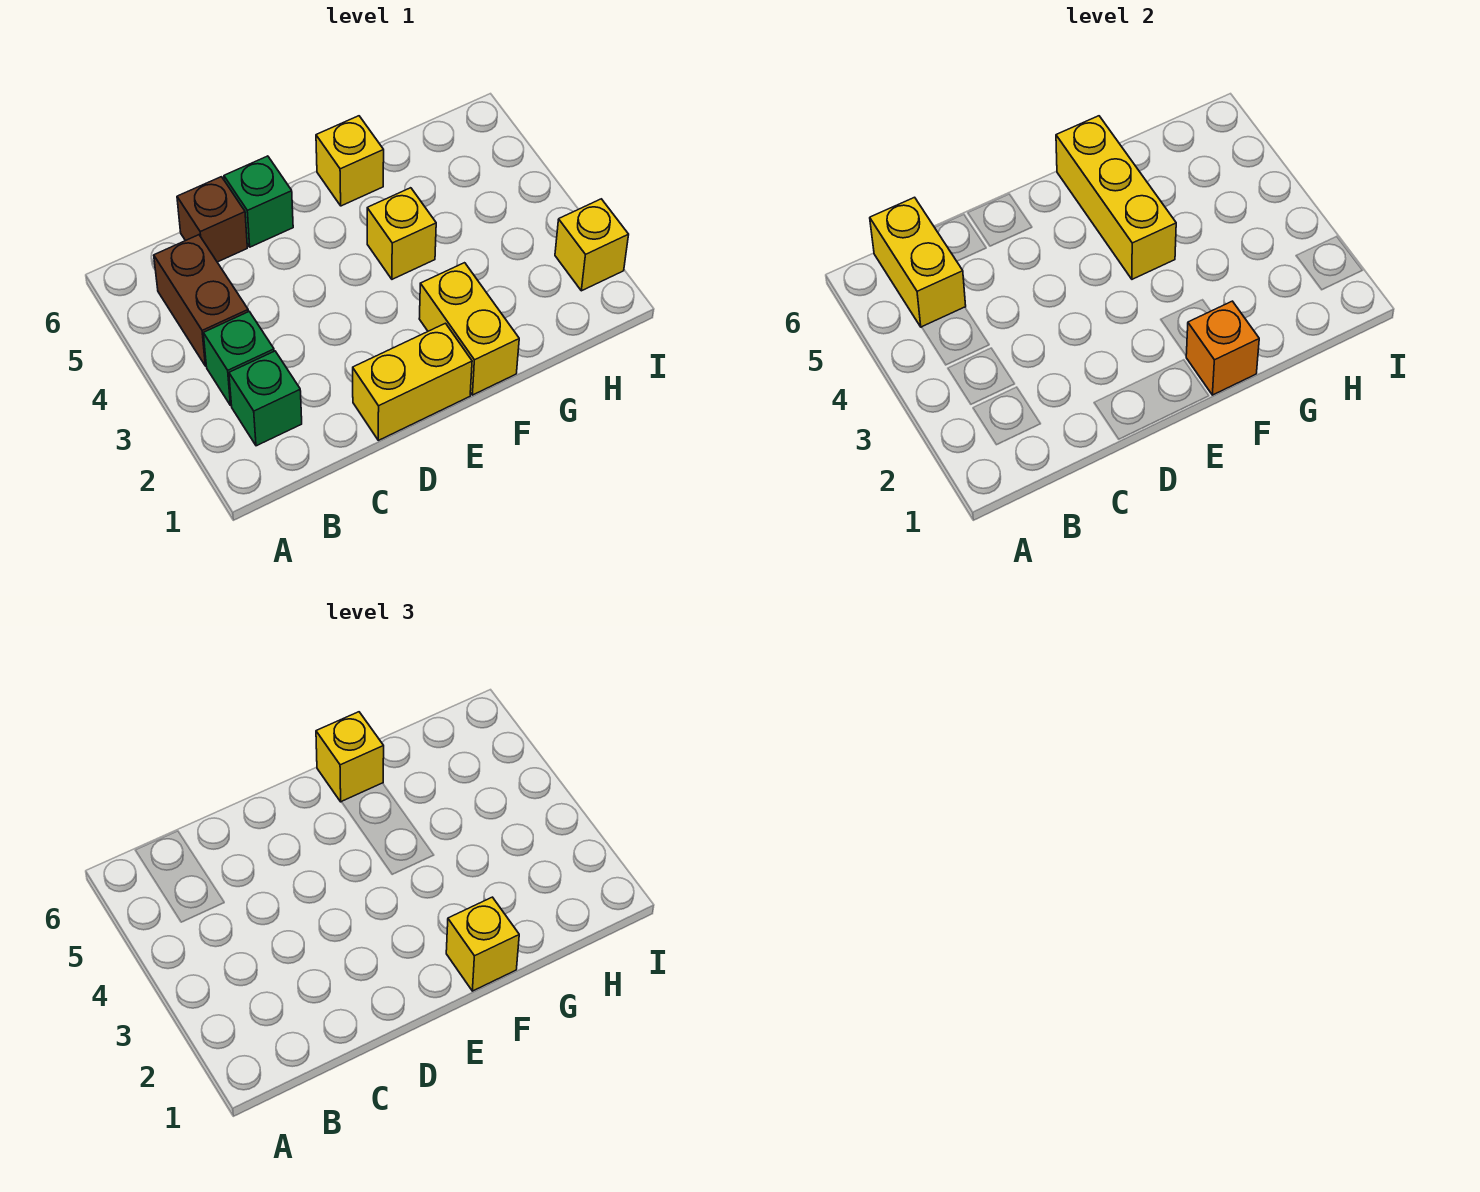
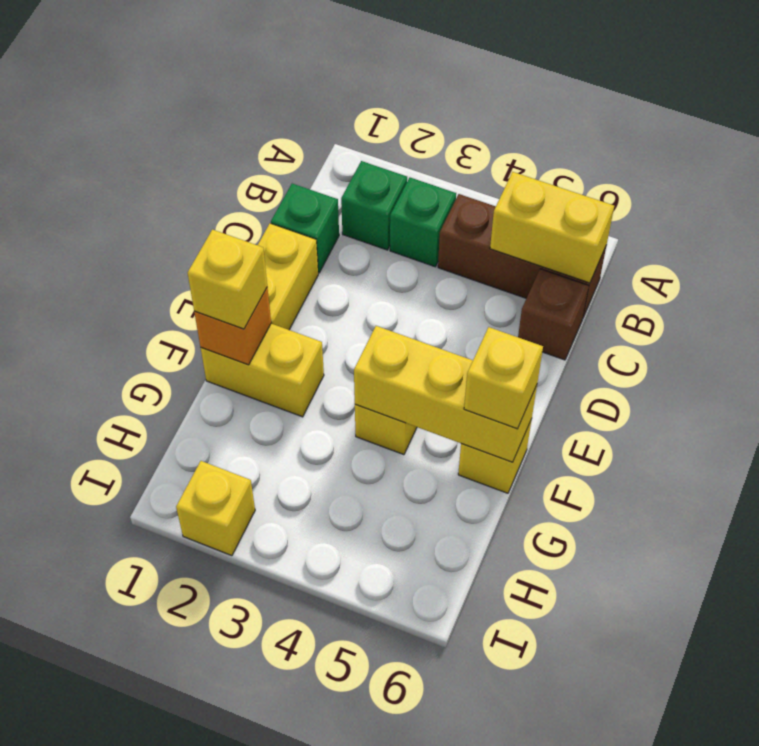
brown 1x2 brick [154,235,248,366] -> brown 1x3 brick [438,194,606,317]
green 1x1 brick [224,156,293,247] -> green 1x1 brick moved to [271,184,339,273]

